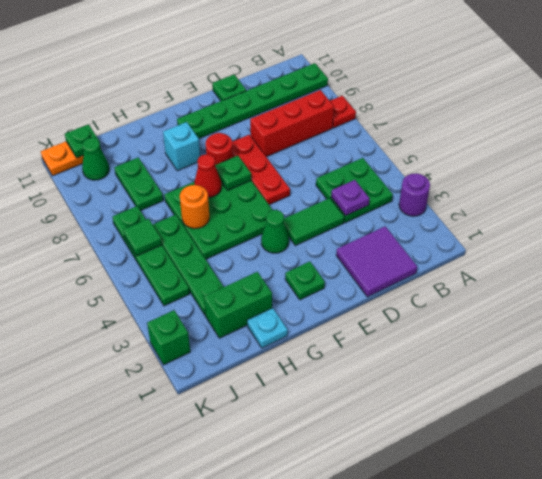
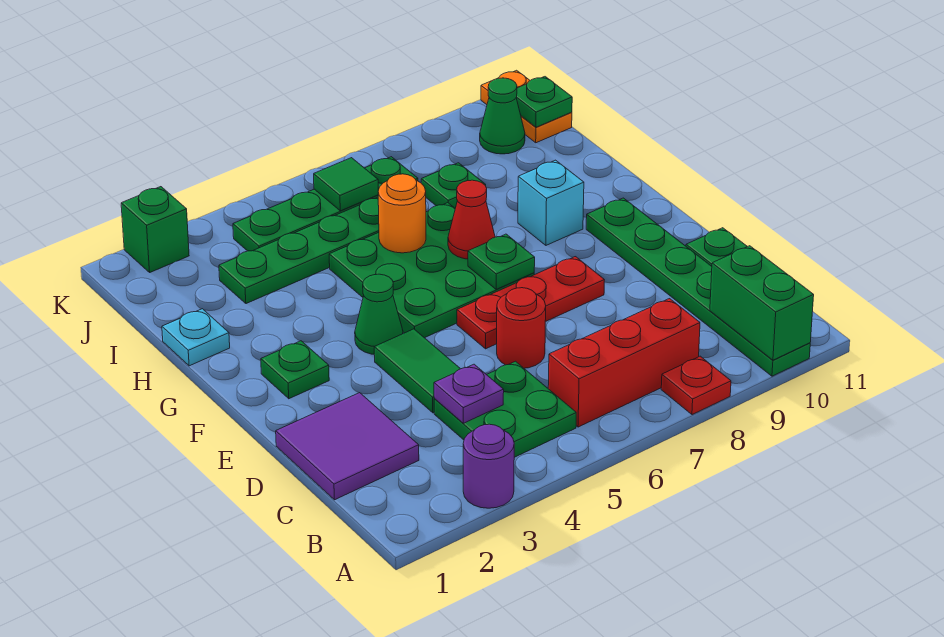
red 1x3 brick [250,90,334,157] -> red 1x3 brick turned to [548,299,700,427]
red 1x1 round brick [206,133,233,165] -> red 1x1 round brick moved to [497,288,546,368]
green 1x2 brick [204,272,272,338] -> green 1x2 brick moved to [710,246,814,360]
green 1x2 plate [114,158,163,211] -> green 1x1 plate [421,163,486,208]

